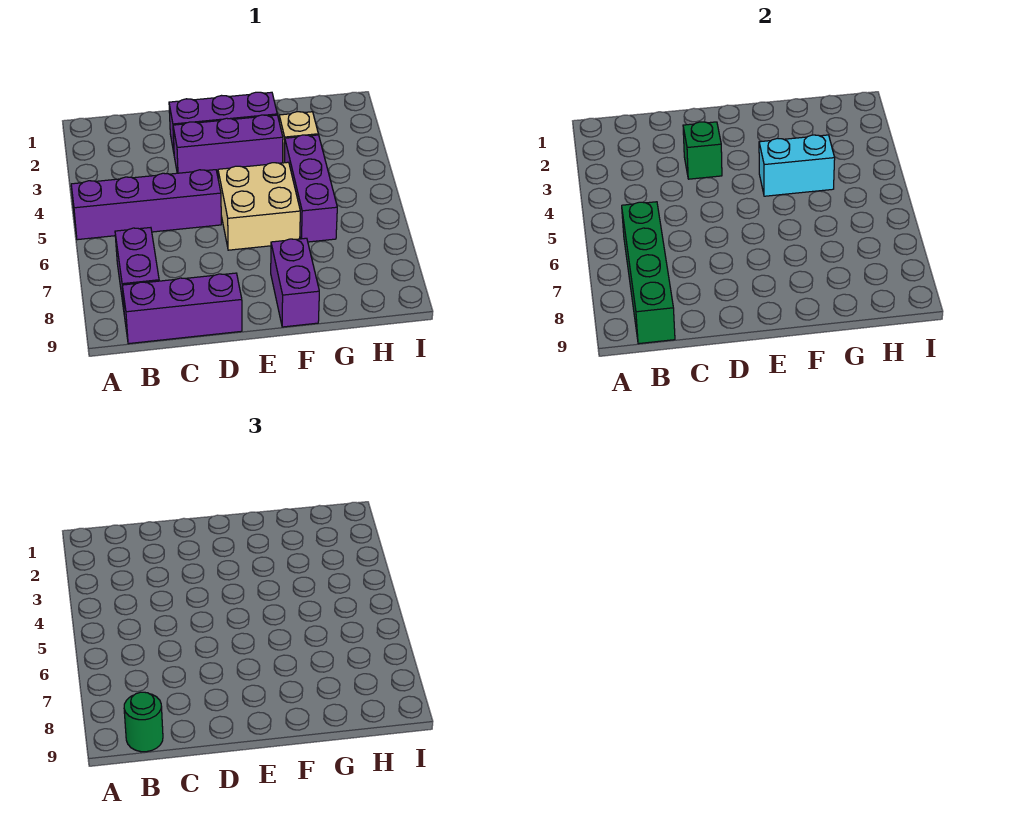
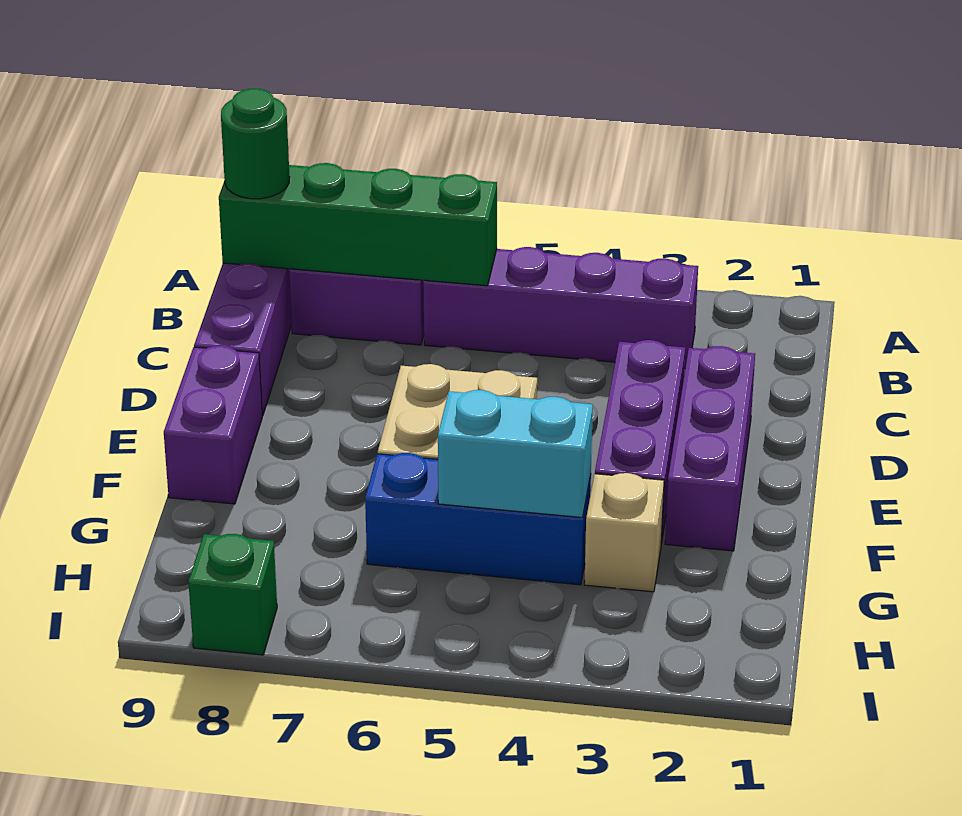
purple 1x4 brick [71,170,221,240] -> purple 1x4 brick turned to [423,247,698,368]
green 1x1 brick [683,122,722,179] -> green 1x1 brick moved to [188,534,277,655]
cyan 1x2 brick [759,135,835,196] -> cyan 1x2 brick turned to [438,390,593,518]
purple 1x2 brick [271,238,319,327] -> purple 1x2 brick turned to [164,346,262,504]
purple 1x3 brick [285,135,337,242] -> blue 1x3 brick [365,453,591,585]

